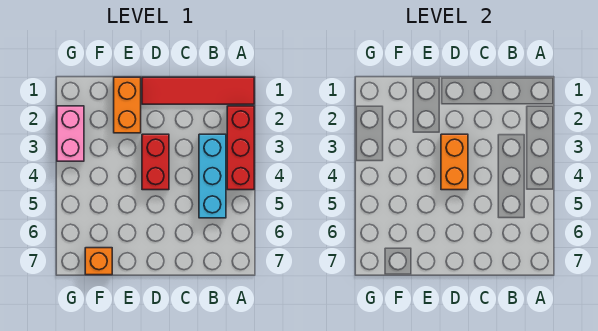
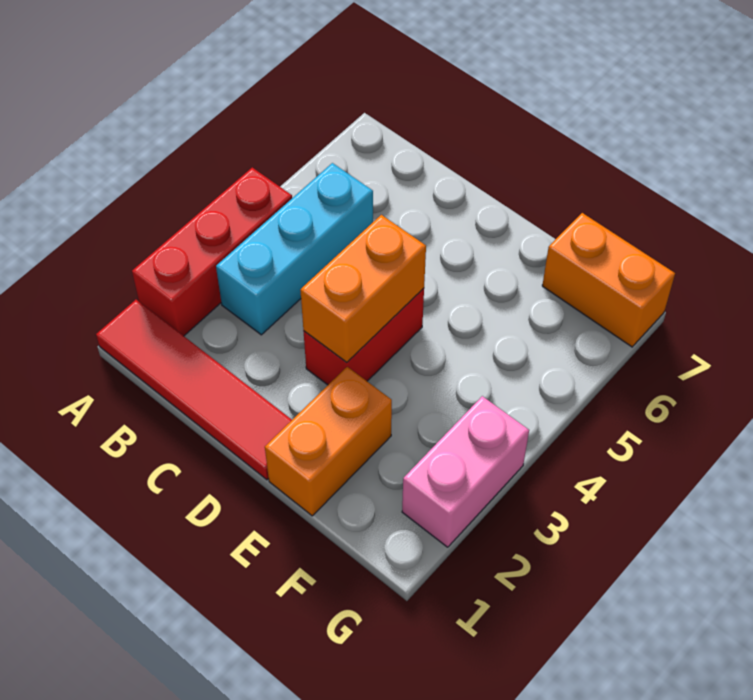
orange 1x1 brick [85,248,112,275] -> orange 1x2 brick [542,213,675,347]

